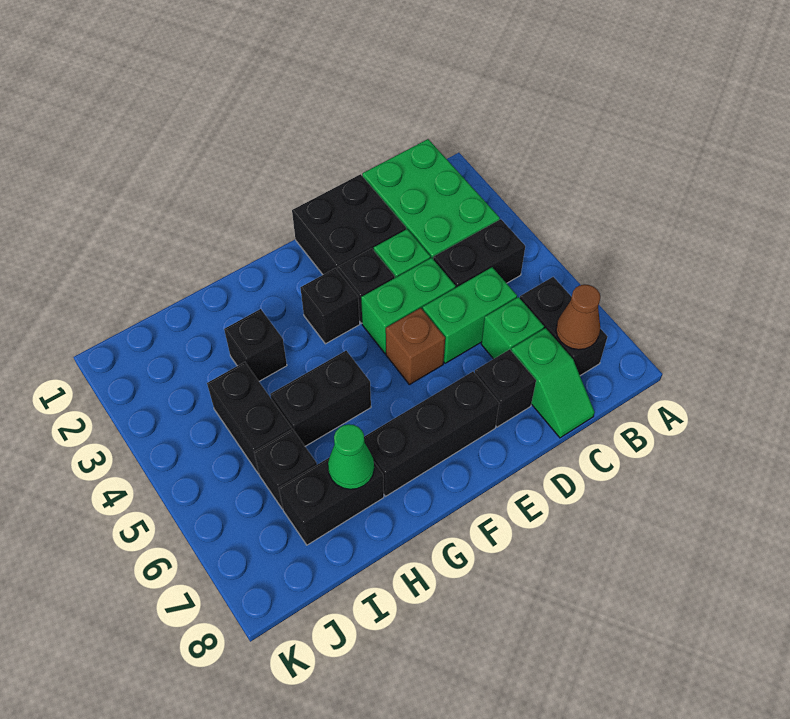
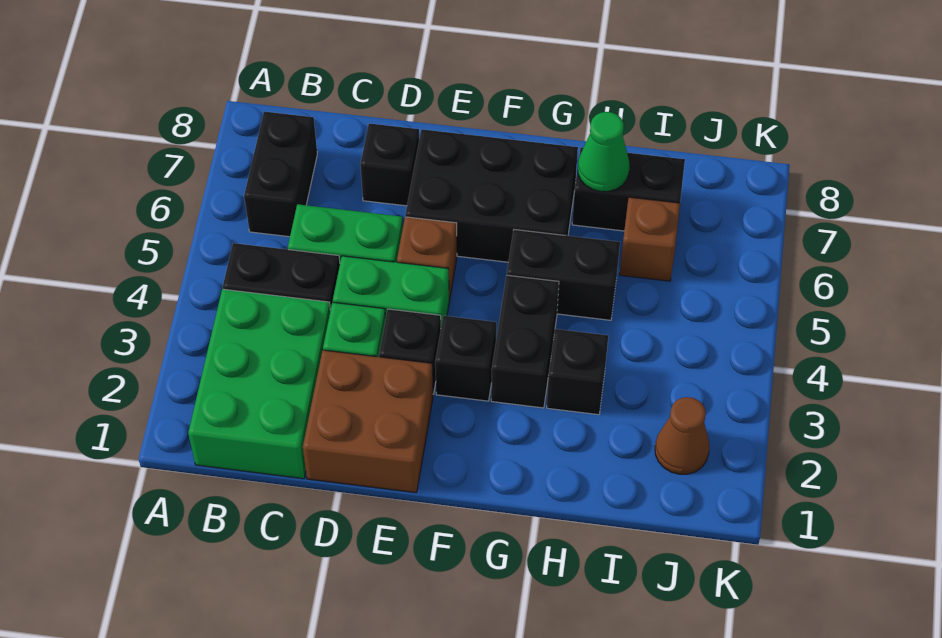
brown 1x1 cone [556,285,600,350] -> brown 1x1 cone moved to [655,397,710,474]
green 1x1 brick [481,297,544,359] -> none
green 1x2 slope [511,328,595,438] -> none
black 2x2 brick [292,174,406,275] -> brown 2x2 brick [303,350,433,493]
black 1x3 brick [364,372,499,496] -> black 2x3 brick [405,129,578,262]
black 1x2 brick [207,362,292,474] -> black 1x2 brick moved to [491,275,559,408]
black 1x1 brick [254,429,317,509] -> brown 1x1 brick [620,197,680,281]

